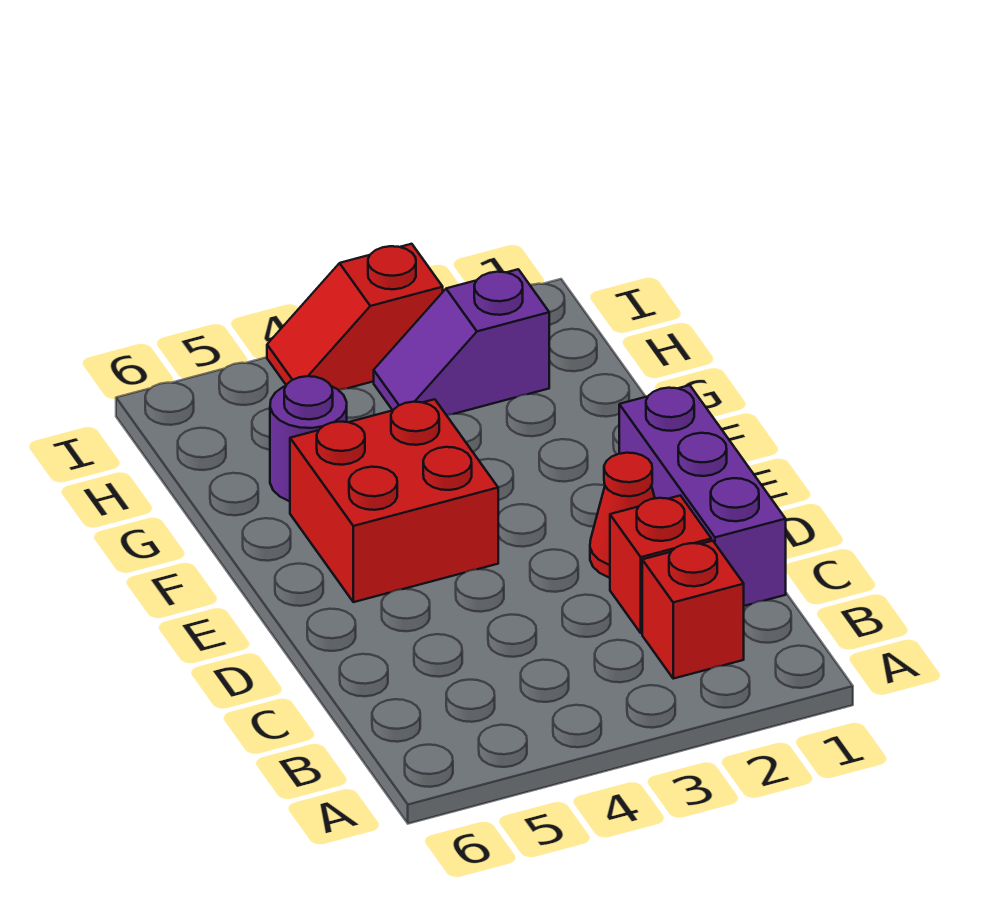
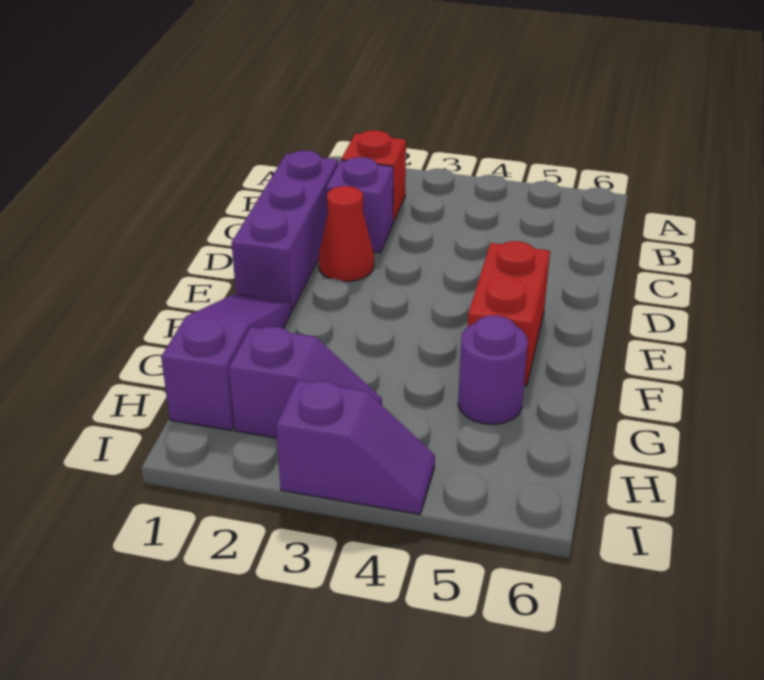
red 1x1 brick [610,495,711,633] -> purple 1x1 brick [326,157,393,253]
red 2x2 brick [290,399,498,602] -> red 1x2 brick [467,241,550,386]
none -> purple 1x3 slope [161,294,291,431]
red 1x2 slope [267,244,443,390] -> purple 1x2 slope [276,380,435,514]

